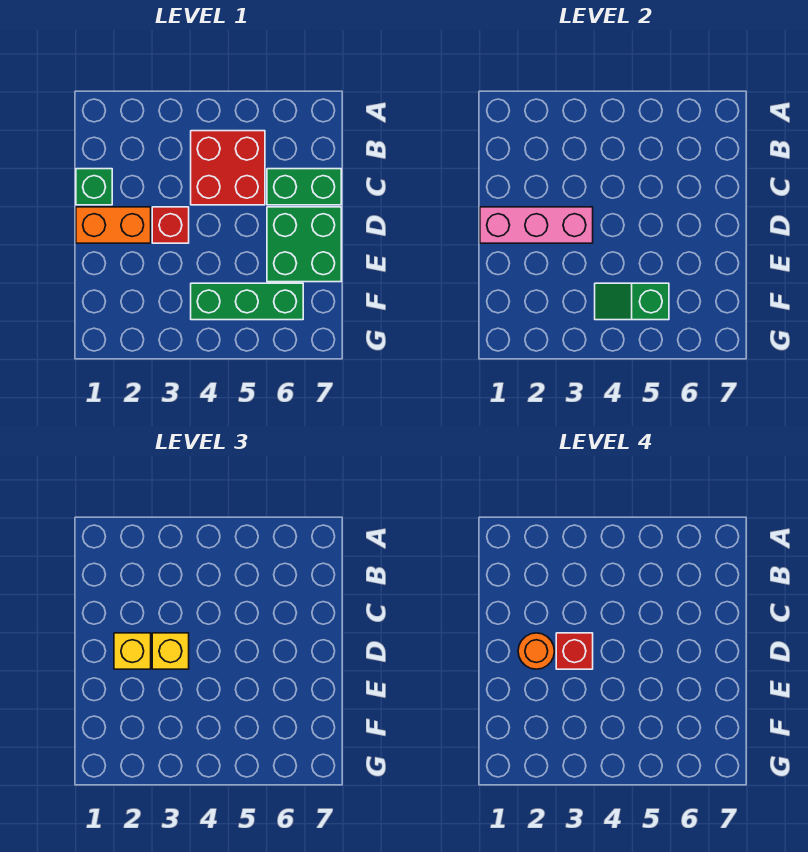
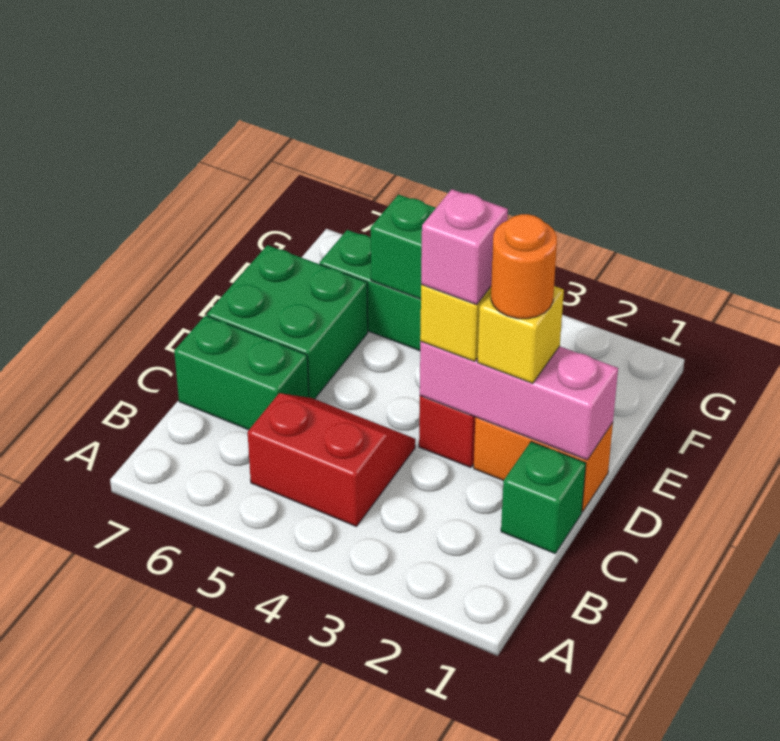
red 2x2 brick [191,131,265,205] -> red 2x2 slope [248,393,415,527]
red 1x1 brick [556,633,593,669] -> pink 1x1 brick [421,189,508,305]

